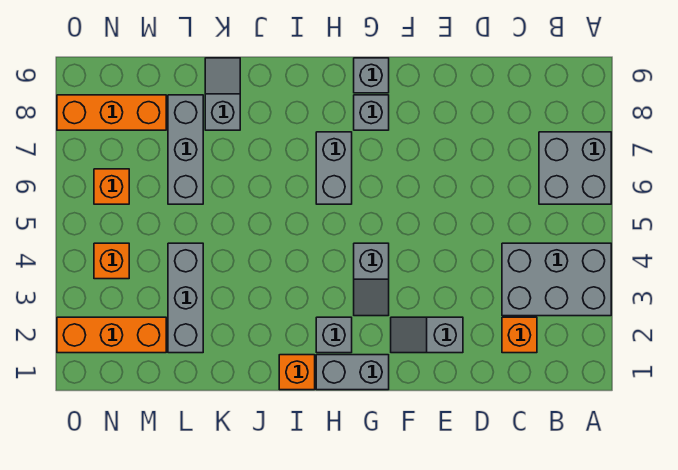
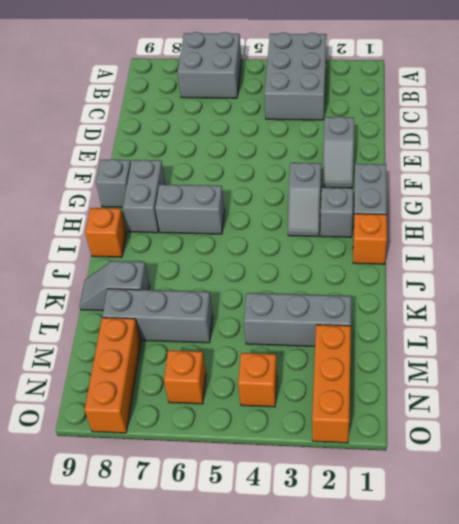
orange 1x1 brick [502,317,537,353] -> orange 1x1 brick moved to [85,208,126,257]
grey 1x2 slope [354,243,389,316] -> grey 1x2 slope turned to [288,163,321,237]
grey 1x1 brick [354,95,389,130] -> grey 1x2 brick [123,160,166,233]

